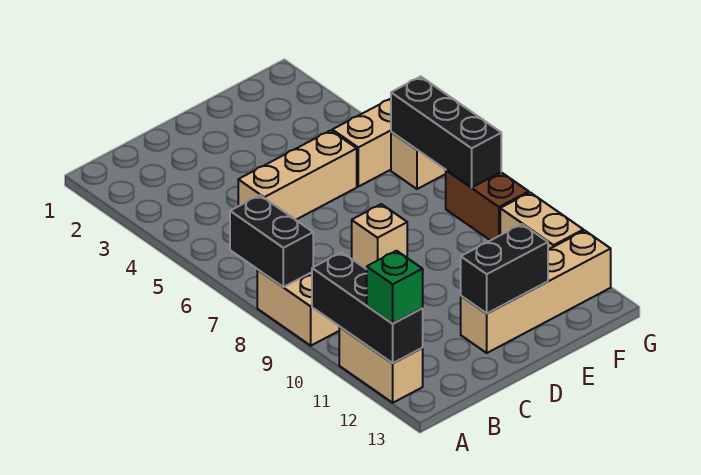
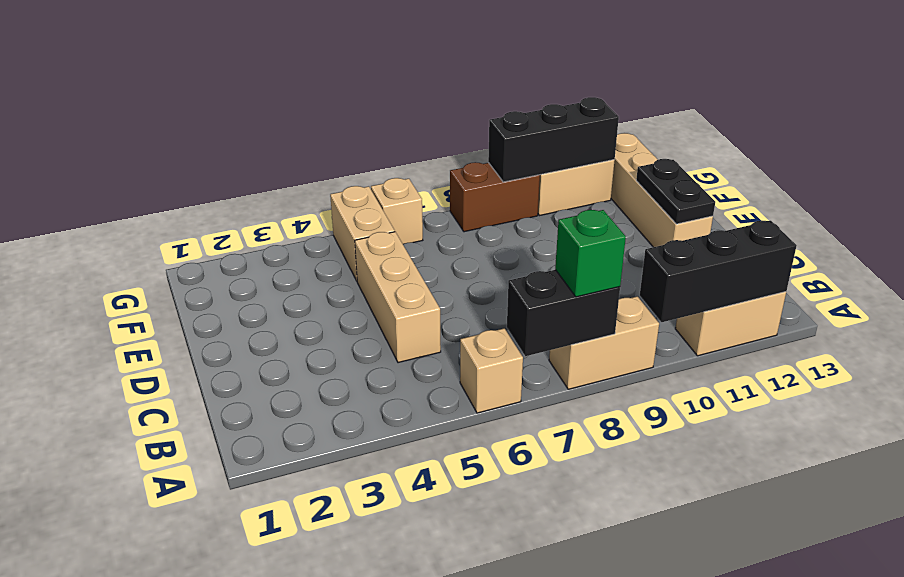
green 1x1 brick [367,251,423,324] -> green 1x1 brick moved to [555,210,626,297]
tan 1x1 brick [352,204,407,269] -> tan 1x1 brick moved to [460,328,523,413]
black 1x2 brick [461,224,548,313] -> black 1x2 plate [636,159,715,224]
black 1x3 brick [391,77,501,188] -> black 1x3 brick moved to [488,97,619,182]

